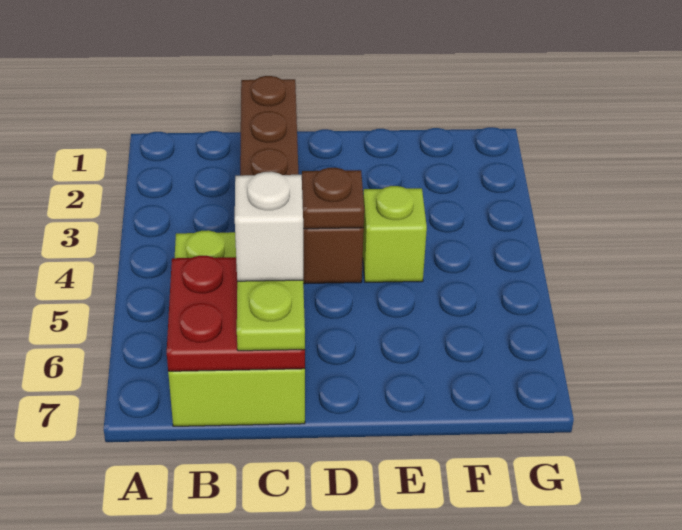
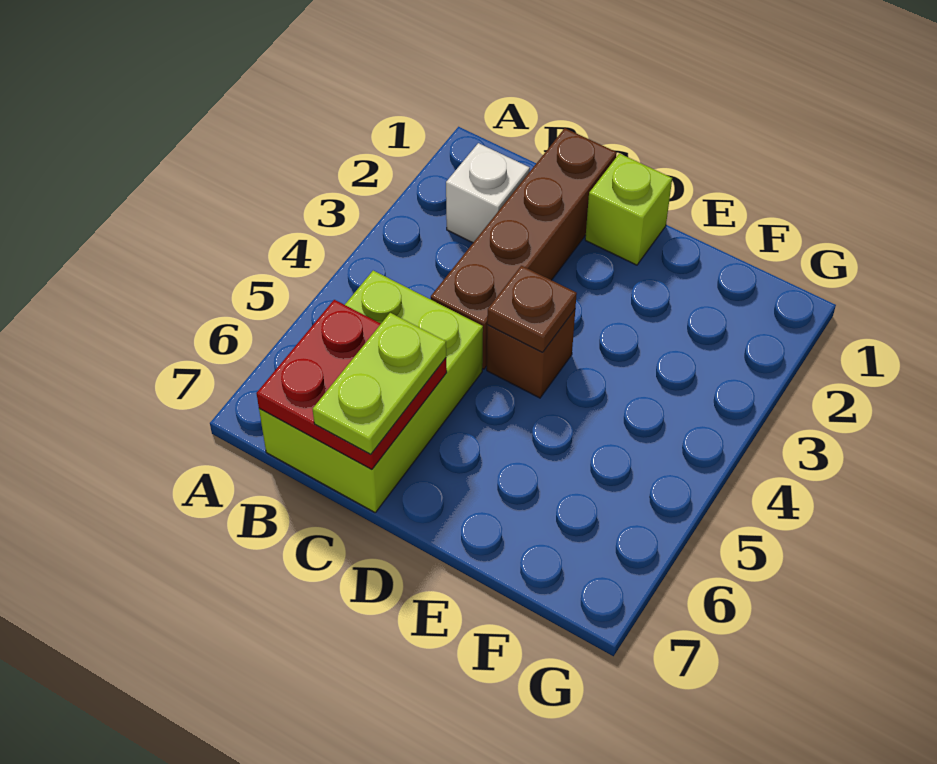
white 1x1 brick [235,172,303,281] -> white 1x1 brick moved to [446,143,530,243]
lime 1x1 brick [363,186,427,282] -> lime 1x1 brick moved to [585,154,672,265]

